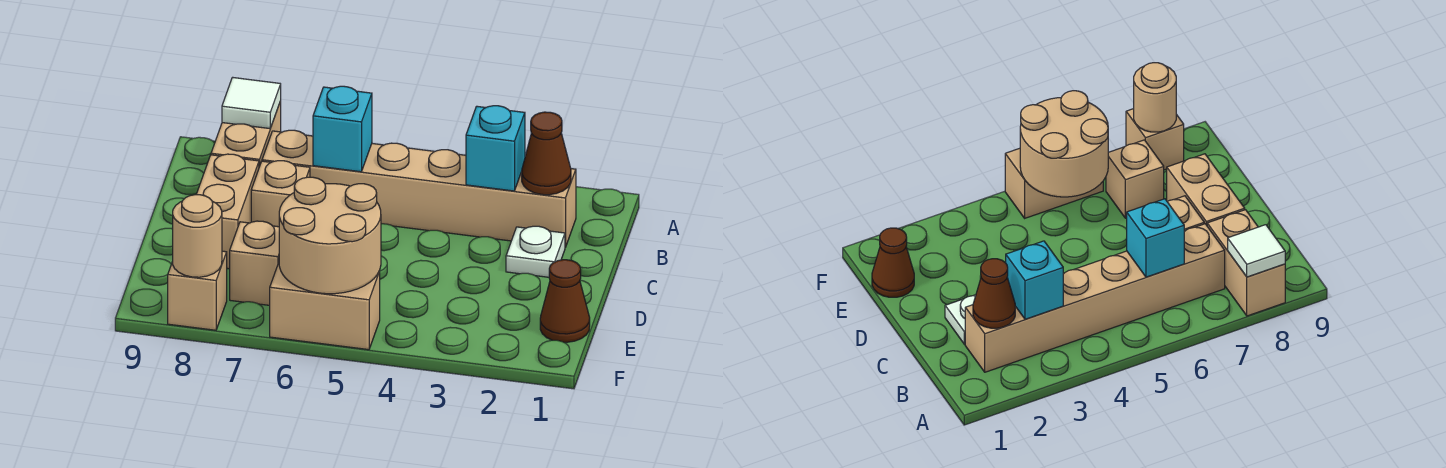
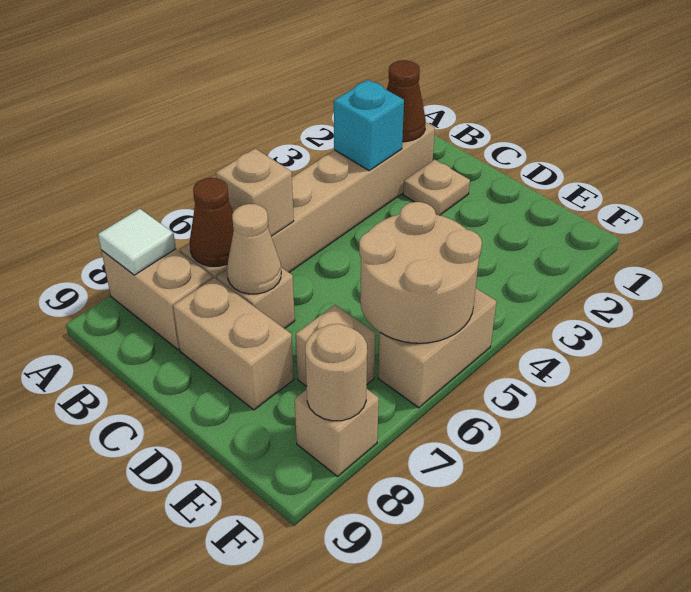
cyan 1x1 brick [313,86,372,172] -> tan 1x1 brick [216,149,294,236]
white 1x1 plate [506,226,565,277] -> tan 1x1 plate [403,160,470,215]
none -> tan 1x1 cone [227,204,281,294]
brown 1x1 cone [540,260,590,342] -> brown 1x1 cone moved to [189,178,234,266]

